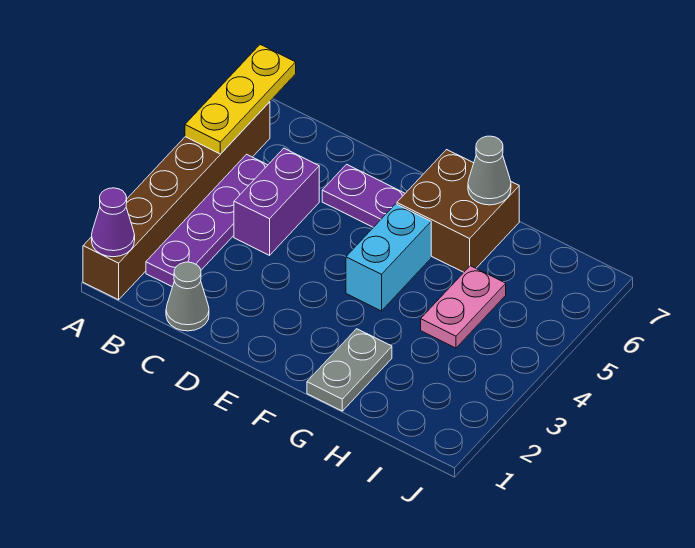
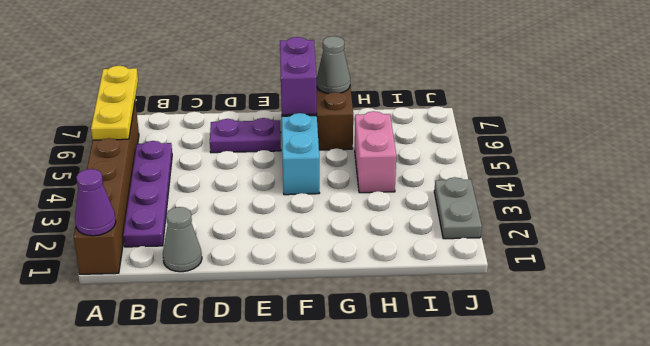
purple 1x2 brick [234,148,319,255] -> purple 1x2 brick moved to [280,37,317,115]
grey 1x2 plate [307,329,392,411] -> grey 1x2 plate moved to [434,177,482,239]
pink 1x2 plate [421,266,506,348] -> pink 1x2 brick [355,111,396,193]

